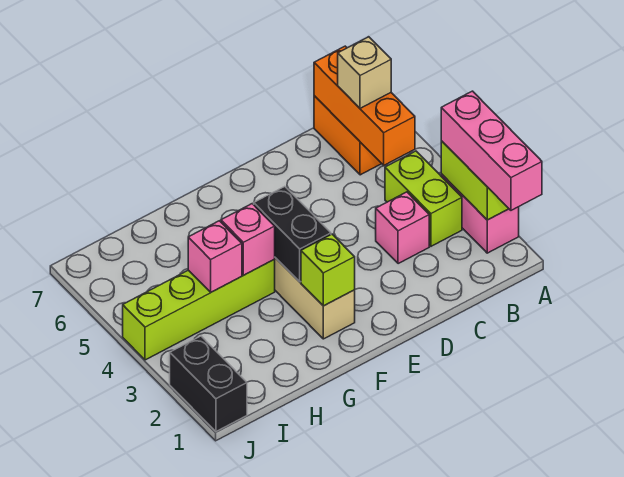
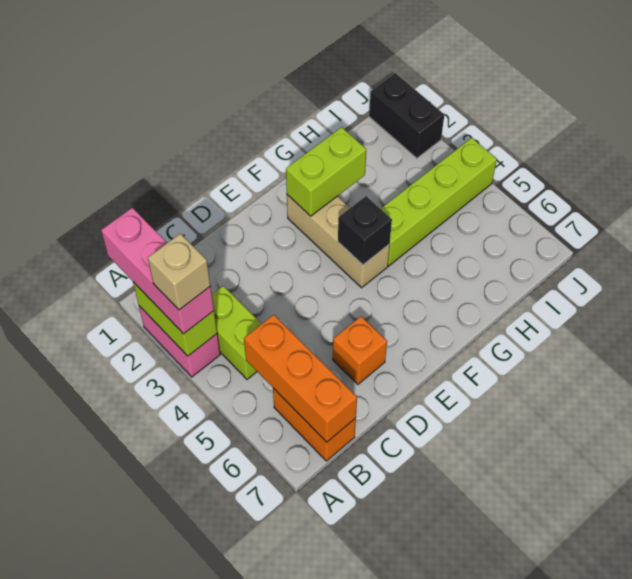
tan 1x1 brick [338,37,391,108] -> tan 1x1 brick moved to [148,234,211,310]
pink 1x1 brick [376,192,429,264] -> none
none -> orange 1x1 brick [333,317,387,384]
lime 1x1 brick [301,234,355,306] -> lime 1x2 brick [286,127,366,216]
black 1x2 brick [254,187,331,282] -> black 1x1 brick [338,196,392,265]
pink 1x1 brick [221,204,275,275] -> none
pink 1x1 brick [188,221,242,292] -> none

